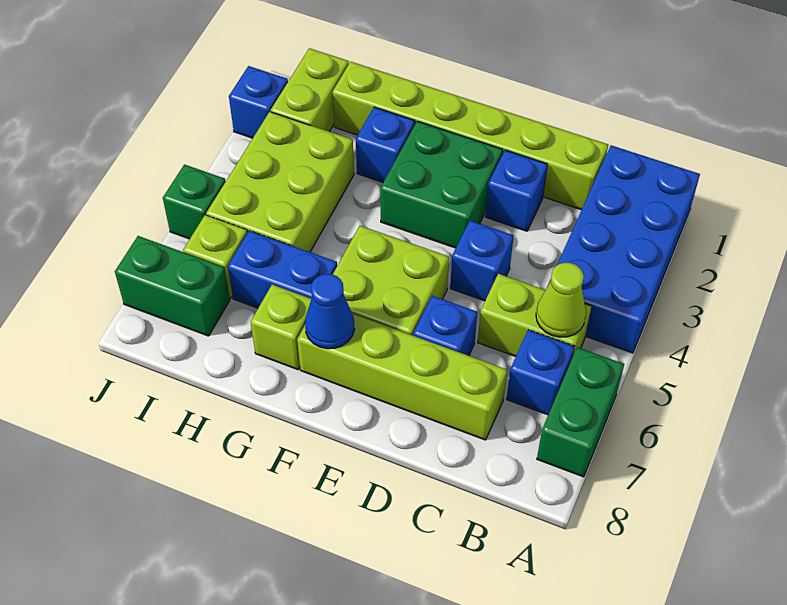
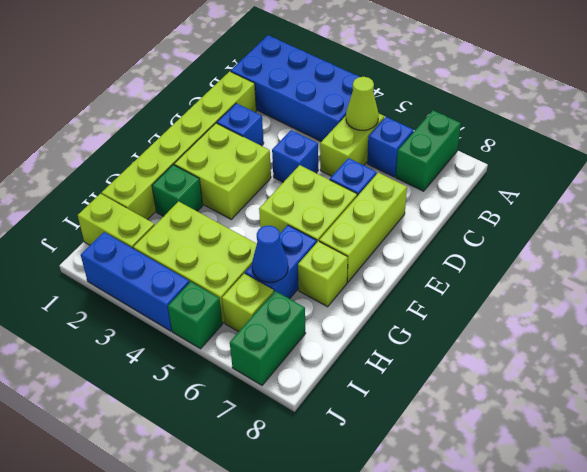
green 1x2 brick [537,347,624,477] -> green 1x2 brick turned to [396,110,461,191]
lime 1x4 brick [297,314,507,440] -> lime 1x3 brick [319,173,407,282]
green 2x2 brick [380,121,503,248] -> lime 2x2 brick [174,123,271,219]
blue 1x1 cone [305,274,355,349] -> blue 1x1 cone moved to [252,225,288,283]
blue 1x1 brick [356,107,415,182] -> green 1x1 brick [152,165,203,216]
blue 1x1 brick [229,66,288,138] -> blue 1x3 brick [81,232,189,331]

